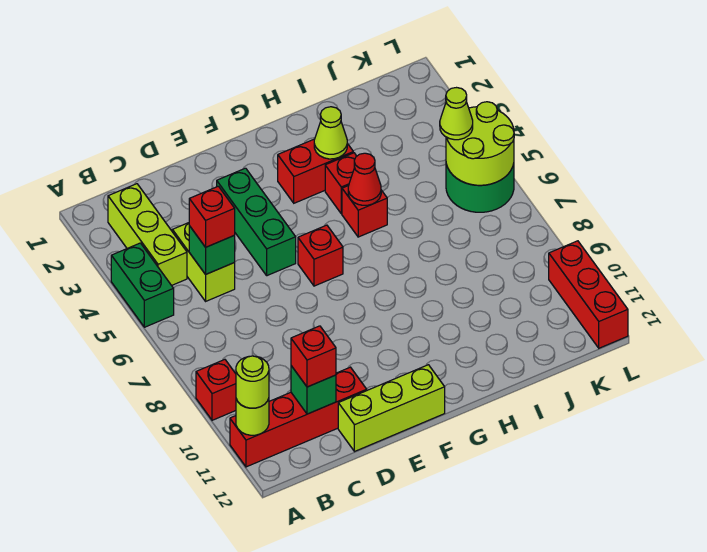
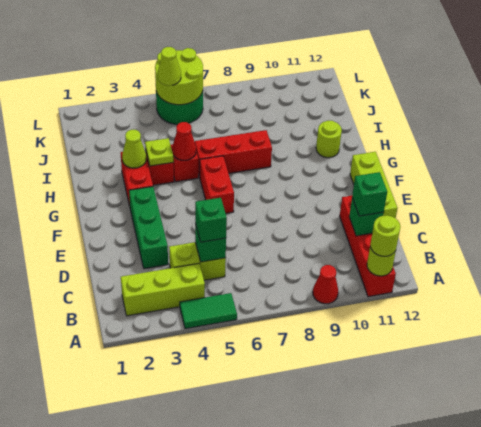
green 1x2 brick [111,243,174,327] -> green 1x2 tile [180,293,237,329]
red 1x1 brick [196,360,236,420] -> red 1x1 cone [313,265,338,304]
red 1x1 brick [189,186,235,247] -> green 1x1 brick [195,198,227,242]
red 1x1 brick [291,326,336,387] -> green 1x1 brick [352,172,387,216]
green 1x3 brick [217,168,296,276] -> green 1x3 brick turned to [129,187,168,269]
red 1x1 brick [298,225,343,286] -> red 1x2 brick [200,156,234,213]
none -> lime 1x1 plate [145,138,173,166]
none -> lime 1x1 round brick [316,120,342,158]
red 1x3 brick [549,241,628,348] -> red 1x3 brick moved to [195,130,272,178]

